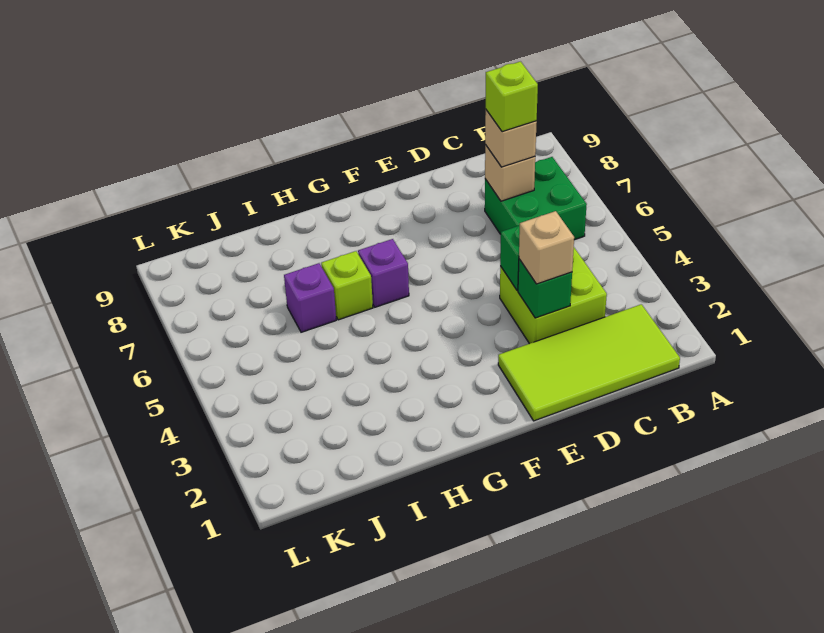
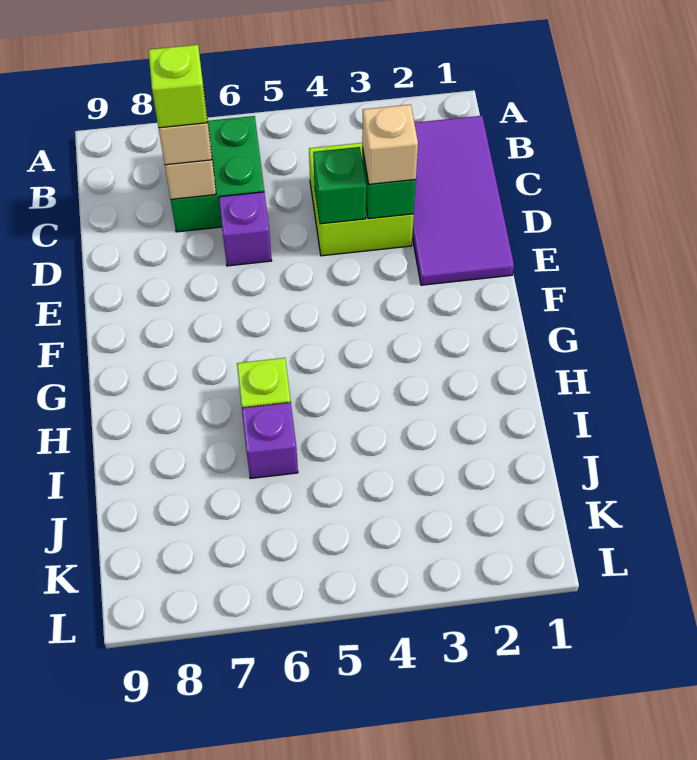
lime 2x4 tile [498,304,680,421] -> purple 2x4 tile [412,116,514,285]
purple 1x1 brick [358,239,409,307] -> purple 1x1 brick moved to [219,192,272,266]

